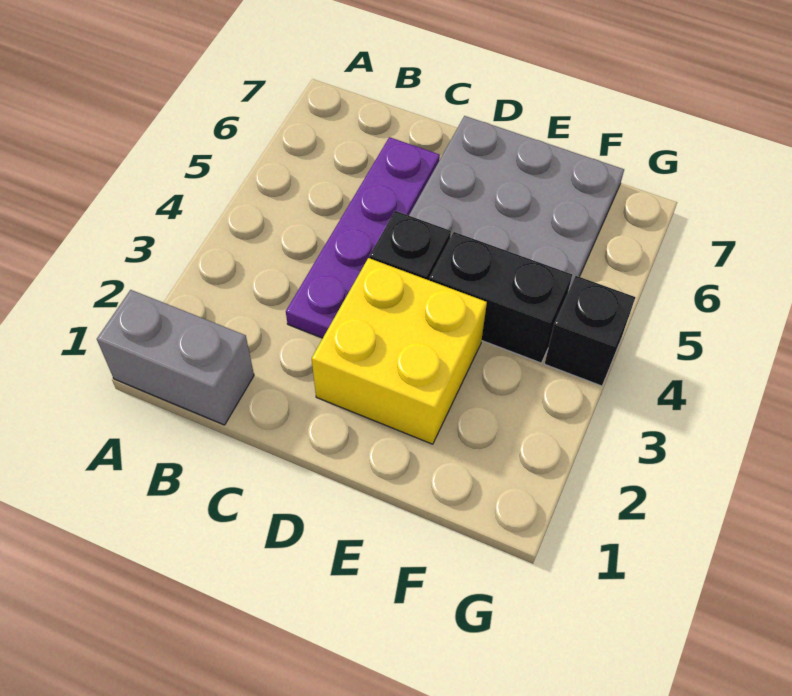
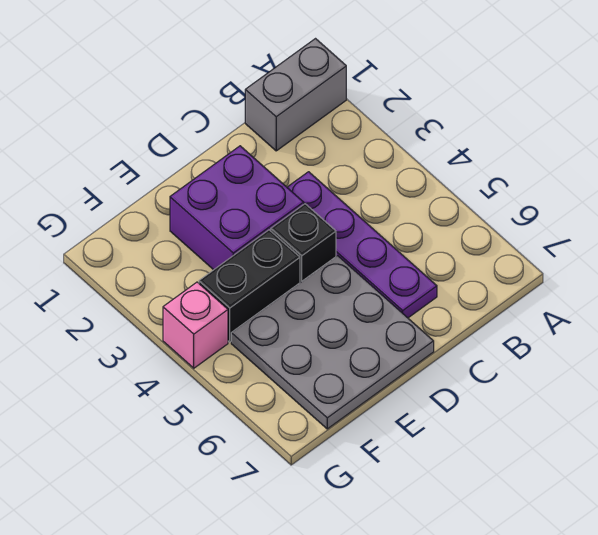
yellow 2x2 brick [312,258,487,444] -> purple 2x2 brick [170,146,304,270]
black 1x1 brick [545,276,636,386] -> pink 1x1 brick [163,282,228,368]

